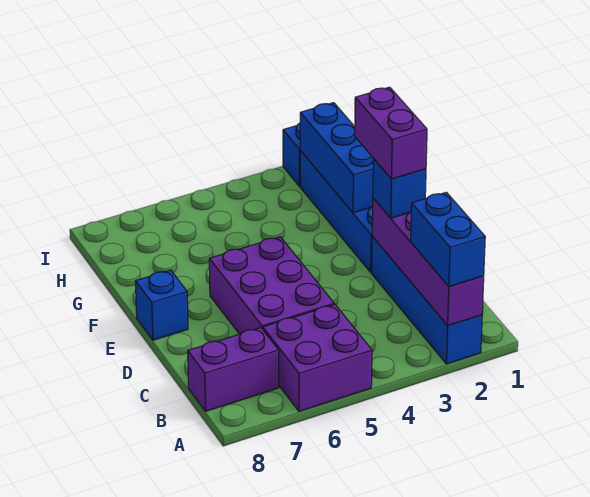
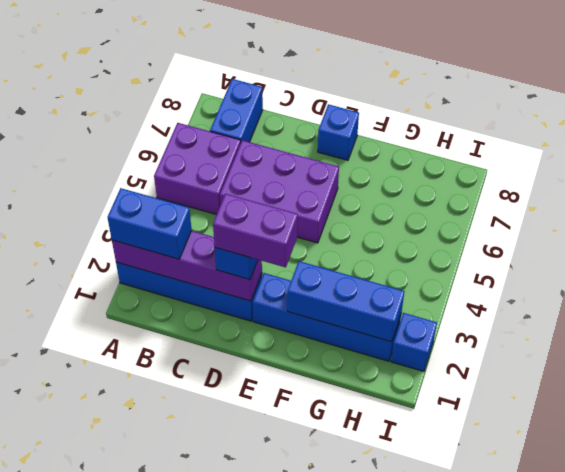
purple 1x2 brick [188,328,279,411] -> blue 1x2 brick [210,79,263,142]

